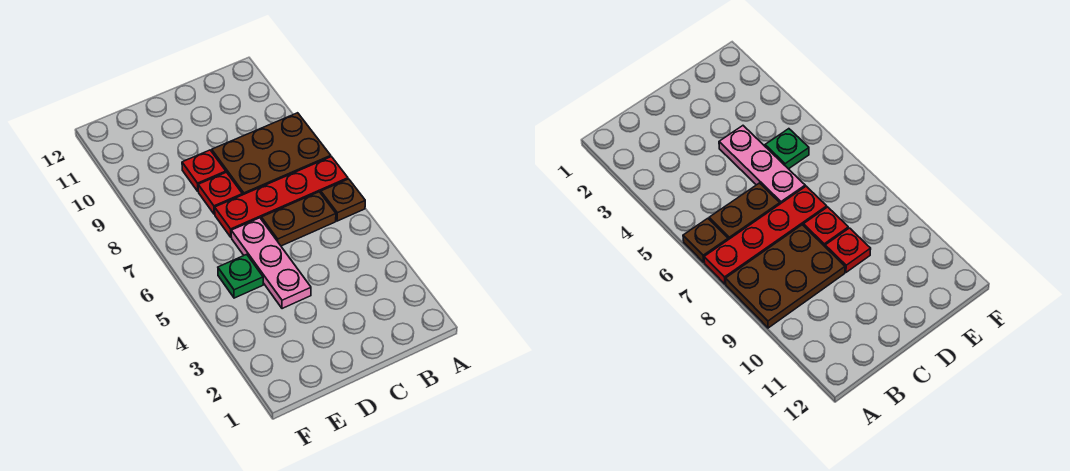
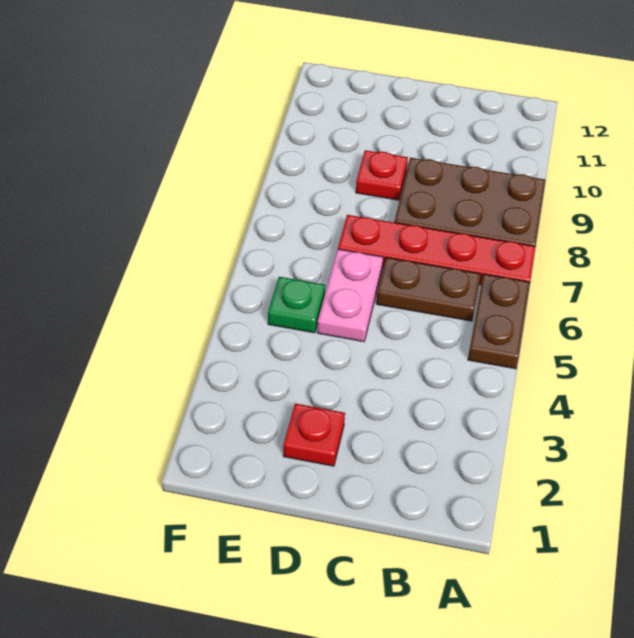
brown 1x1 plate [321,179,365,221] -> brown 1x2 plate [468,274,530,369]
pink 1x3 plate [231,218,311,309] -> pink 1x2 plate [317,249,383,342]
red 1x1 plate [198,172,242,214] -> red 1x1 plate moved to [283,404,345,466]

